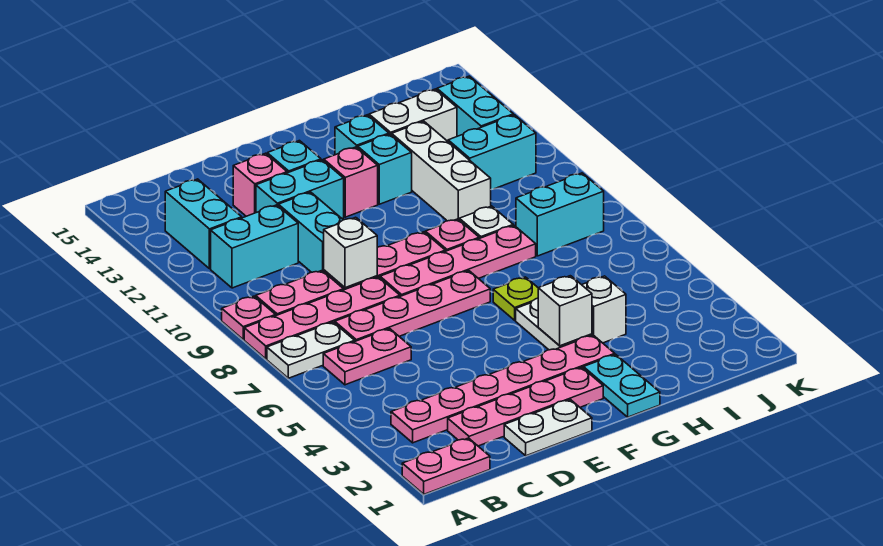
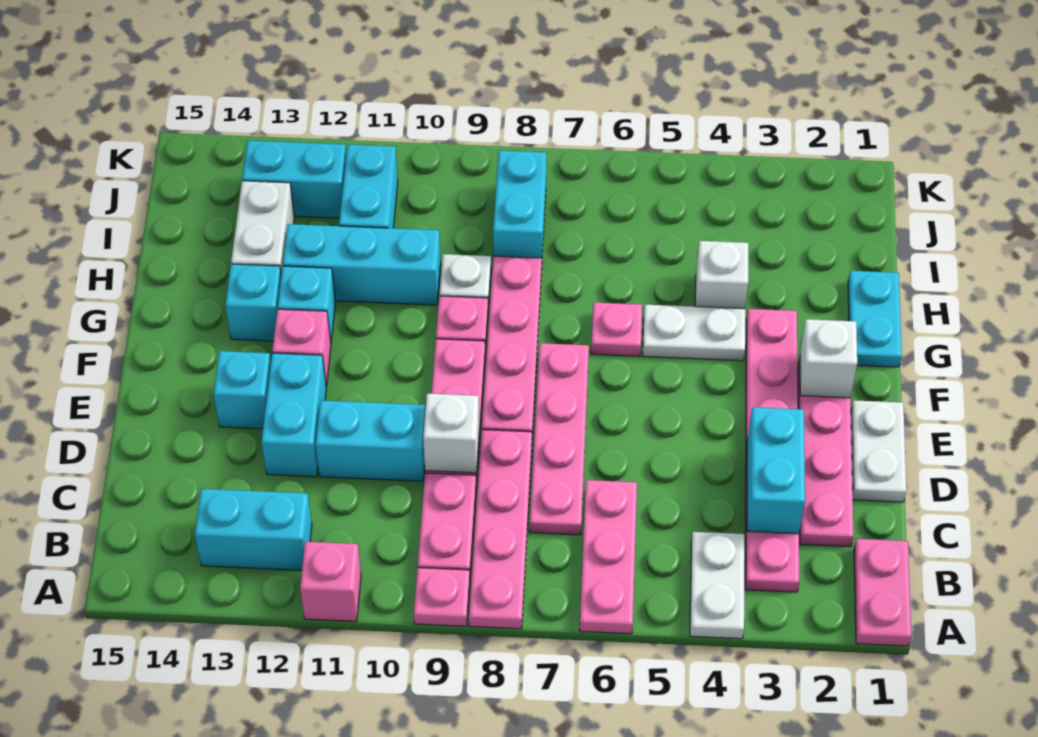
white 1x2 plate [267,322,355,378] -> white 1x2 plate moved to [690,532,744,639]
pink 1x2 plate [323,329,411,385] -> pink 1x3 plate [580,480,637,634]
cyan 1x2 brick [211,205,298,288] -> cyan 1x2 brick moved to [747,407,805,534]
pink 1x1 brick [233,153,287,216] -> pink 1x1 brick moved to [300,542,361,621]
cyan 1x2 plate [583,354,660,417] -> cyan 1x2 plate turned to [848,271,902,367]
white 1x1 brick [538,276,592,346] -> white 1x1 brick moved to [800,319,857,398]
lime 1x1 plate [493,277,538,320] -> pink 1x1 plate [591,302,642,356]
white 1x3 brick [392,121,491,221] -> cyan 1x3 brick [283,224,441,305]

